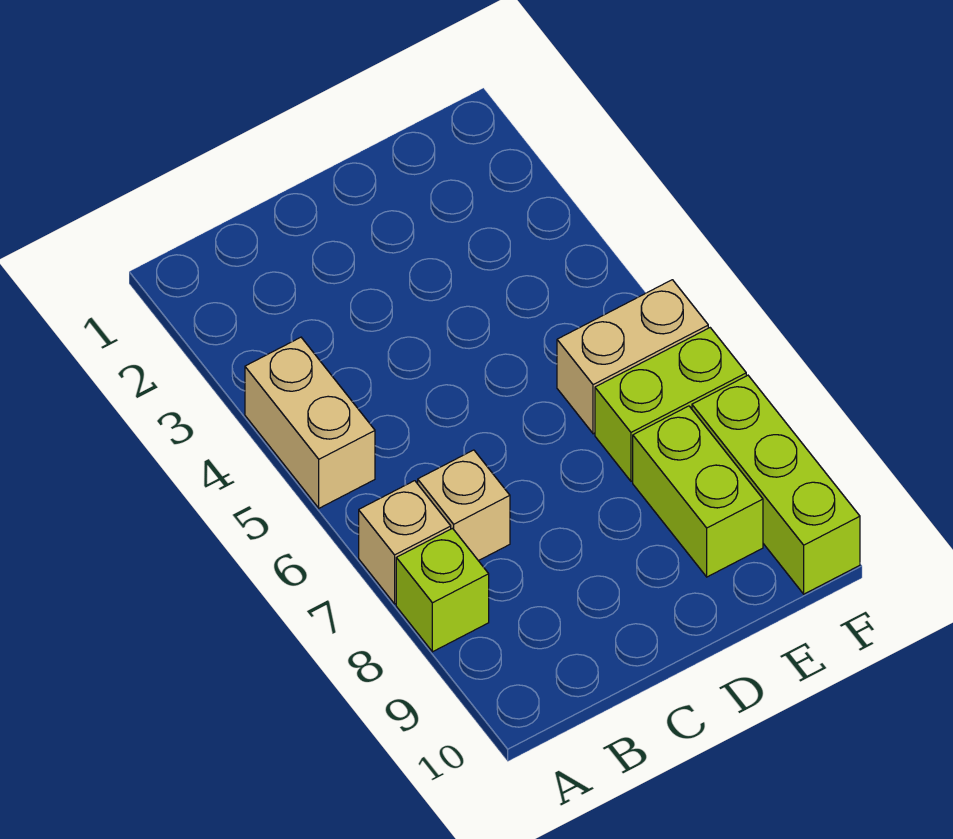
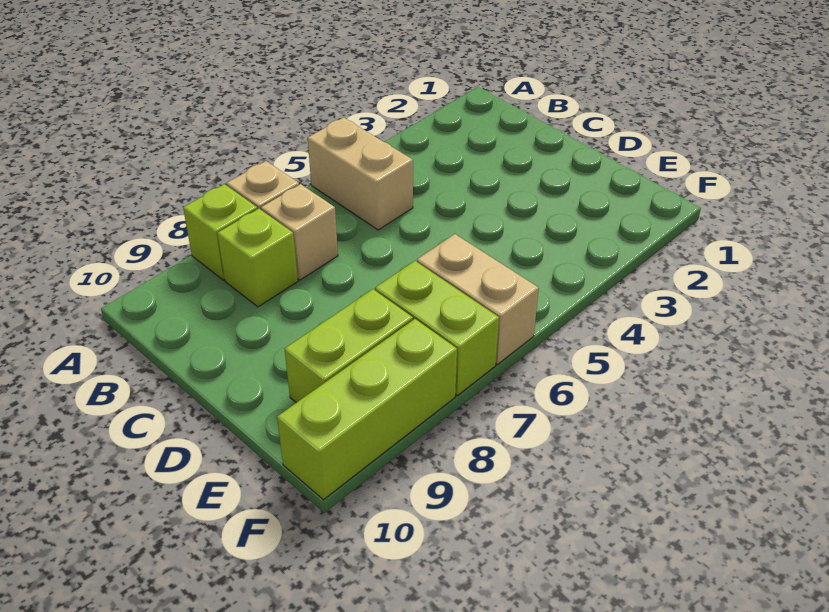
tan 1x2 brick [245,337,375,508] -> tan 1x2 brick turned to [308,117,413,230]
none -> lime 1x1 brick [217,209,298,307]

